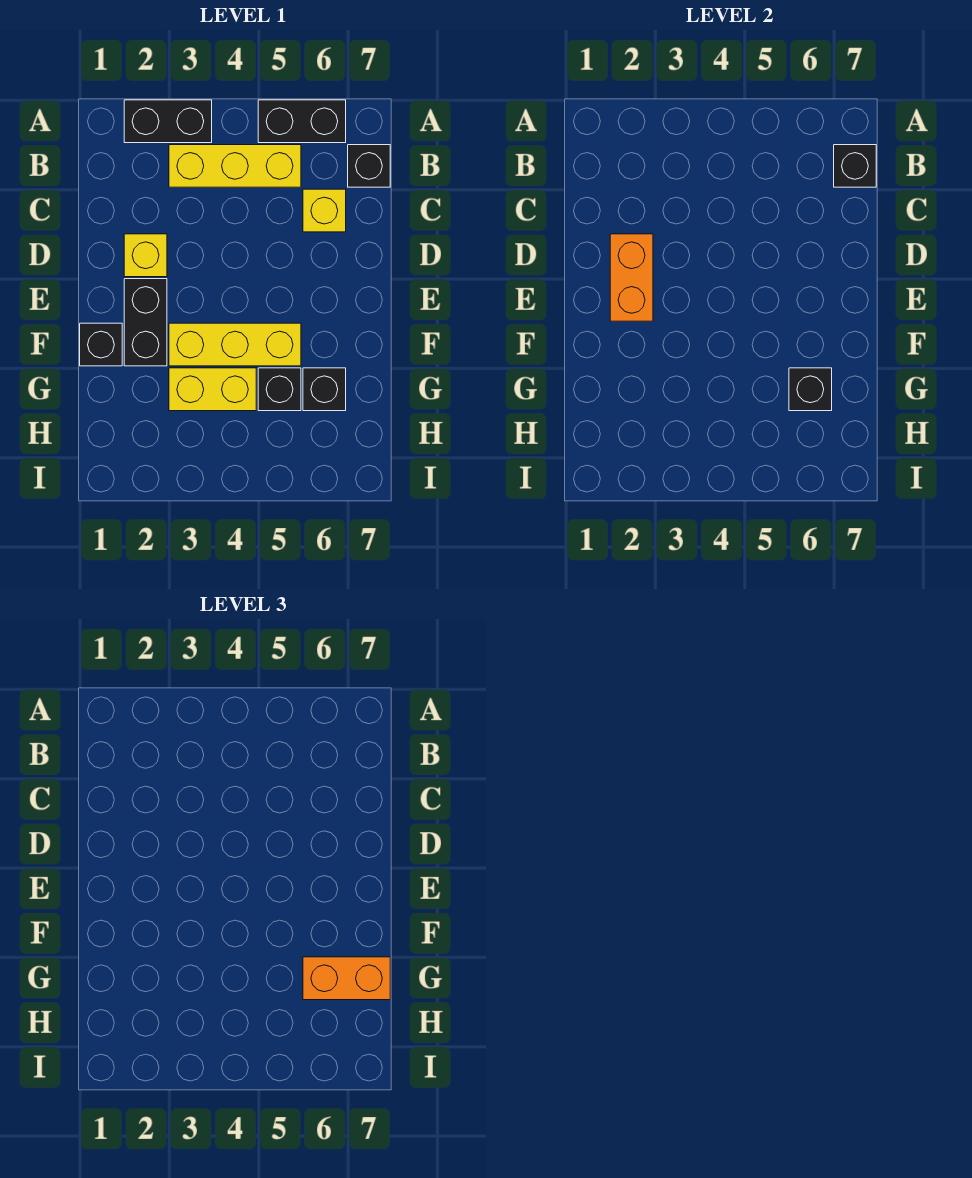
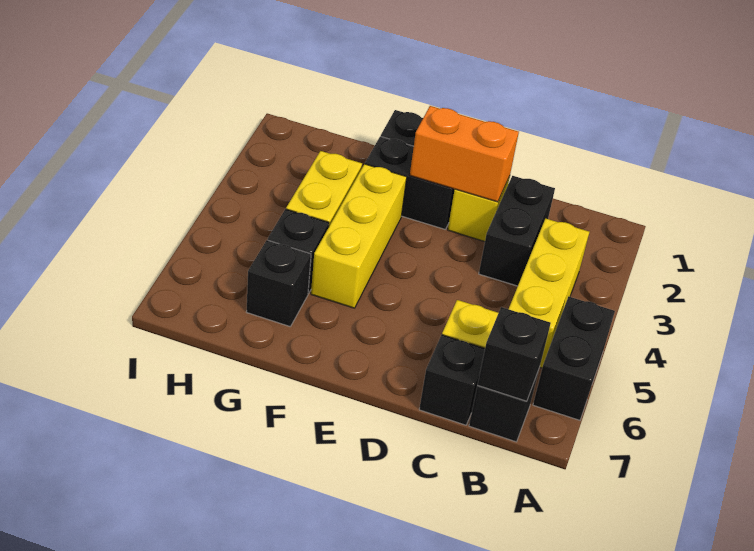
black 1x2 brick [124,100,212,143] -> black 1x2 brick moved to [479,176,555,286]
black 1x1 brick [789,368,832,411] -> black 1x1 brick moved to [419,335,485,425]
orange 1x2 brick [303,957,390,1000] -> none

